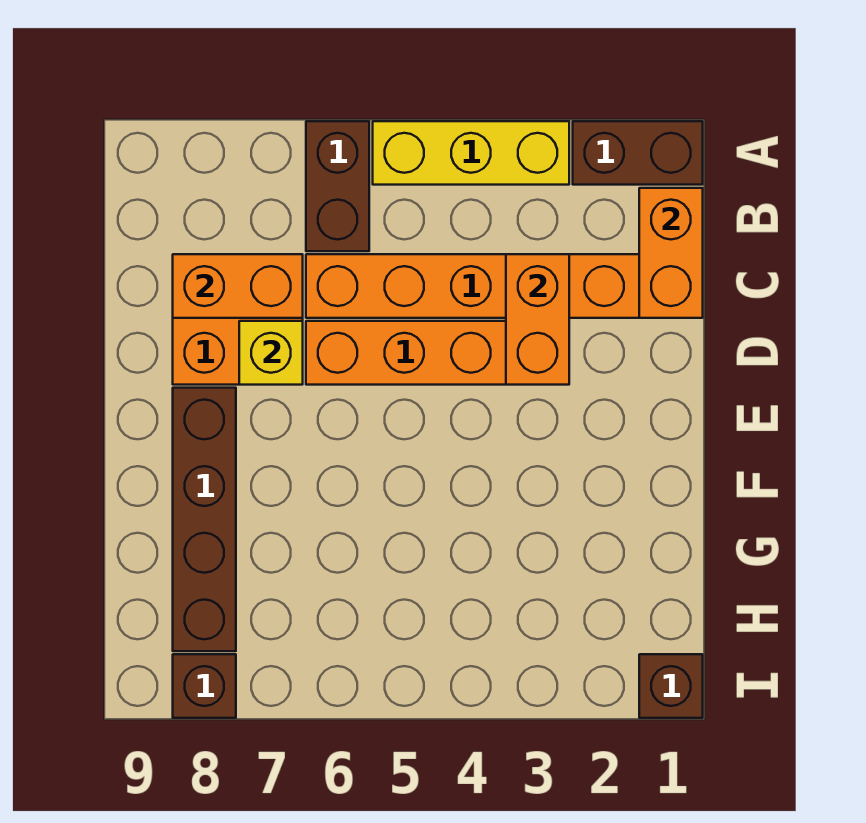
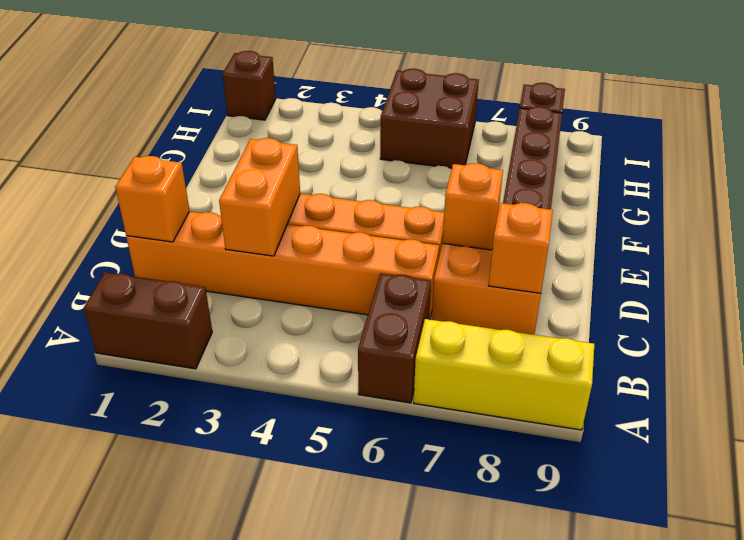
yellow 1x3 brick [373,121,569,185] -> yellow 1x3 brick moved to [414,319,594,430]
orange 1x2 brick [639,188,703,318] -> orange 1x1 brick [115,156,190,242]
orange 1x2 brick [173,254,303,318] -> orange 1x1 brick [489,203,553,293]
yellow 1x1 brick [239,321,303,385] -> orange 1x1 brick [442,163,503,250]
none -> brown 2x2 brick [380,69,479,168]

